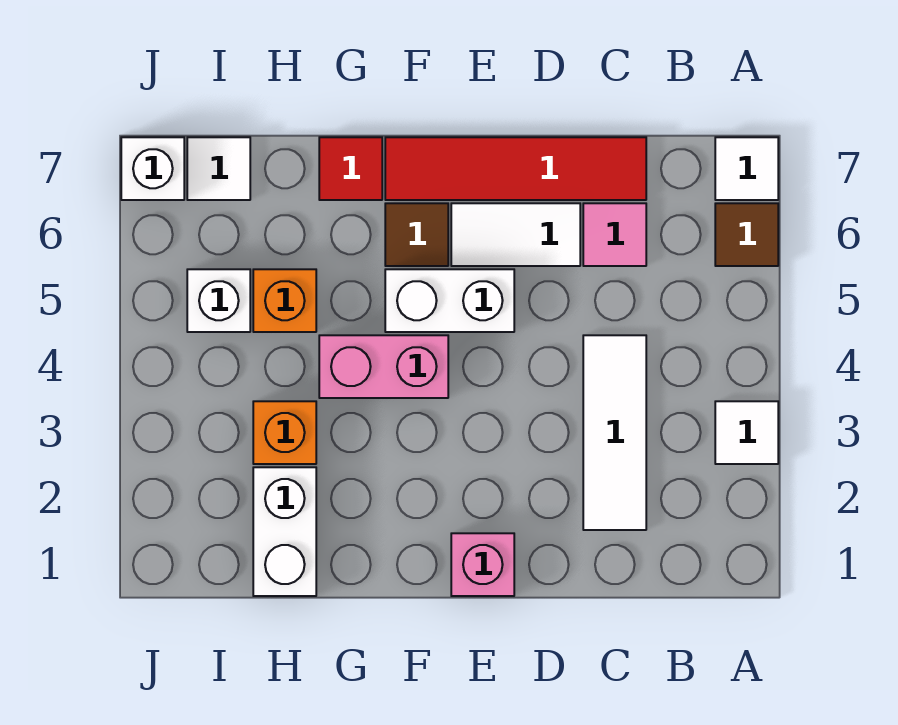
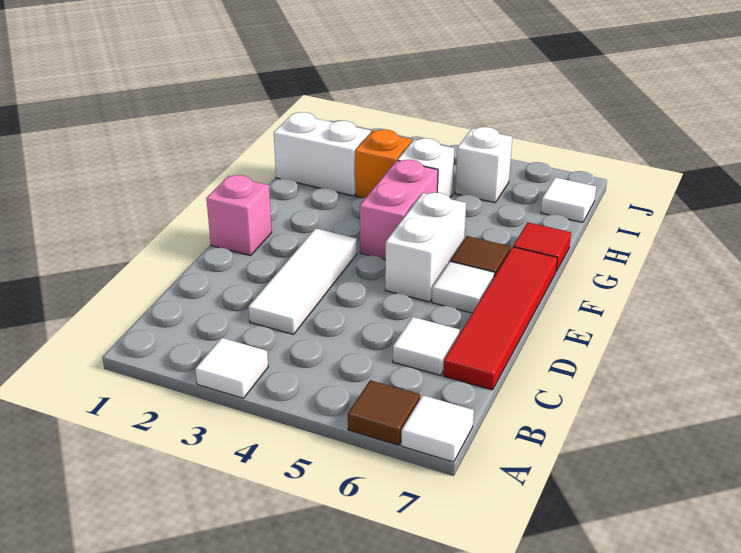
white 1x3 tile [583,335,646,530] -> white 1x3 tile turned to [248,228,357,334]
pink 1x1 tile [583,203,646,266] -> white 1x1 tile [393,317,460,375]
white 1x2 tile [451,203,580,266] -> white 1x1 tile [432,261,494,313]
orange 1x1 brick [253,269,316,332] -> none
white 1x1 brick [121,137,184,200] -> white 1x1 brick moved to [398,138,454,197]

